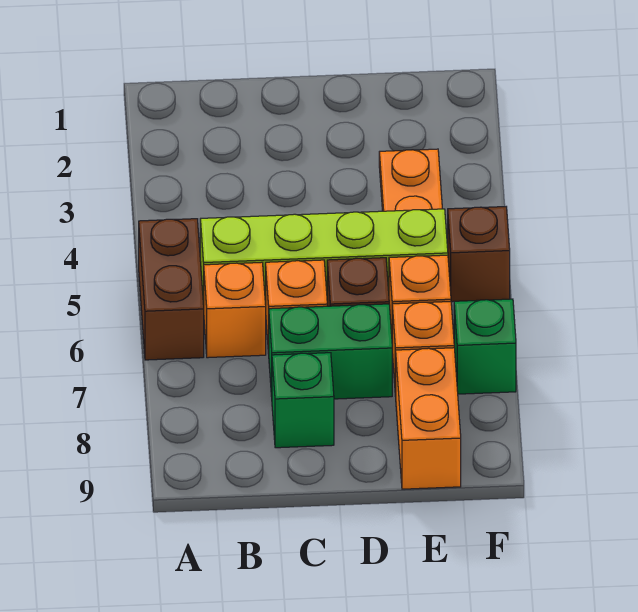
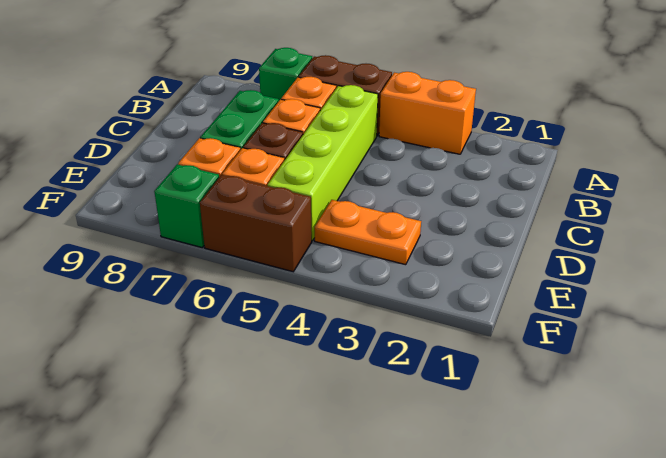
green 1x1 brick [272,353,334,448] -> green 1x1 brick moved to [259,48,312,101]
orange 1x2 brick [396,348,461,489] -> orange 1x2 brick moved to [379,72,476,154]
brown 1x1 brick [448,207,510,302] -> brown 1x2 brick [200,175,312,272]

